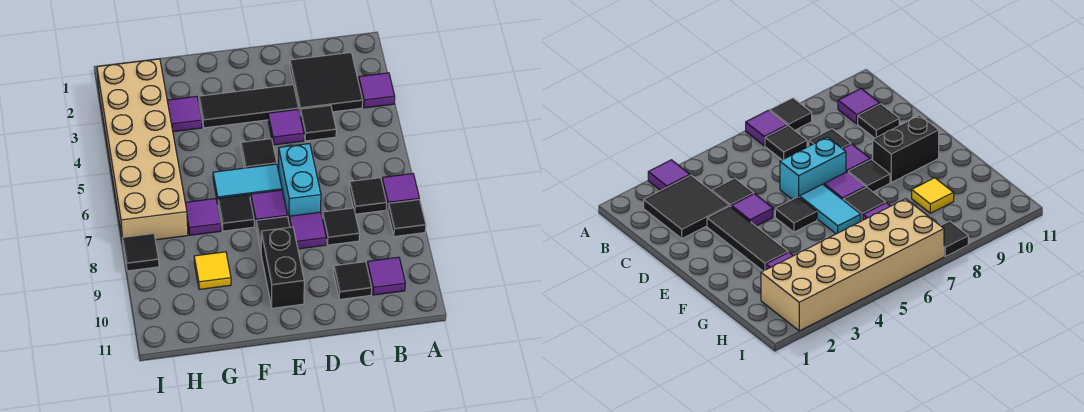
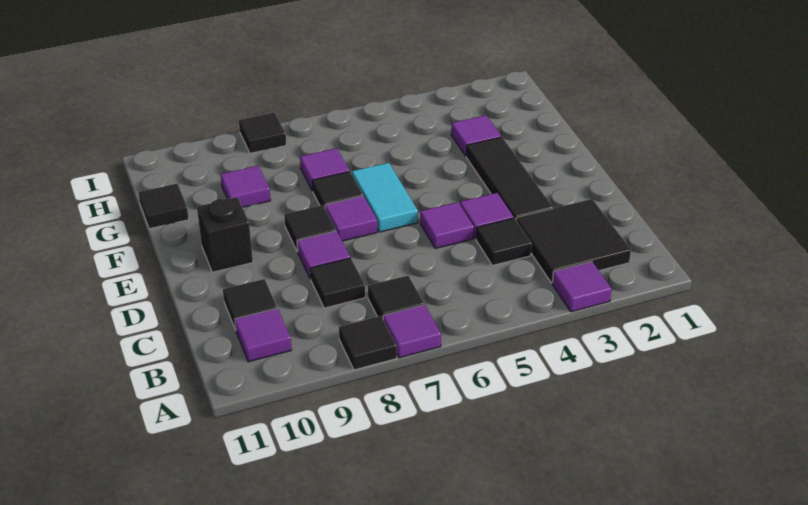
none -> purple 1x1 tile [420,202,474,249]
cyan 1x2 brick [279,144,321,220] -> none
black 1x1 tile [241,139,277,168] -> black 1x1 tile moved to [138,183,189,229]
black 1x2 brick [261,227,304,308] -> black 1x1 brick [197,197,253,272]
yellow 1x1 tile [194,252,231,290] -> purple 1x1 tile [220,166,271,207]
tan 2x6 brick [97,59,188,242] -> none

